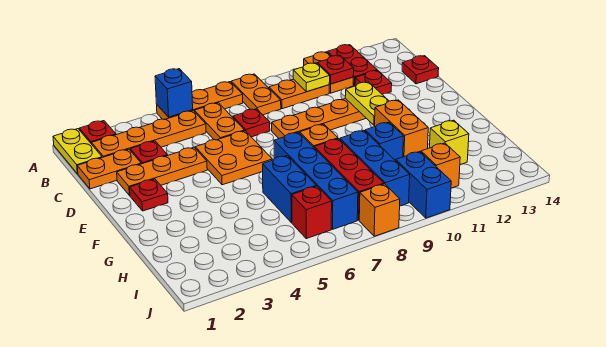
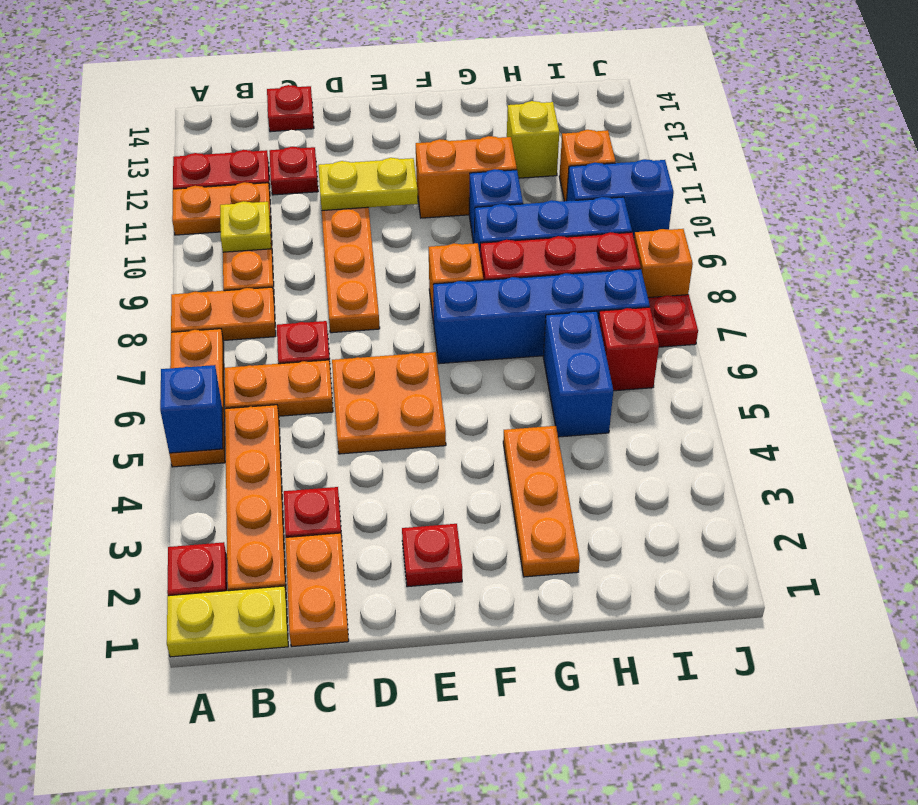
red 1x1 plate [317,56,354,84] -> red 1x1 plate moved to [648,295,698,347]
orange 1x3 plate [117,147,207,196] -> orange 1x3 plate moved to [503,426,580,577]
blue 1x2 brick [263,156,316,222] -> blue 1x2 brick turned to [543,311,613,437]

